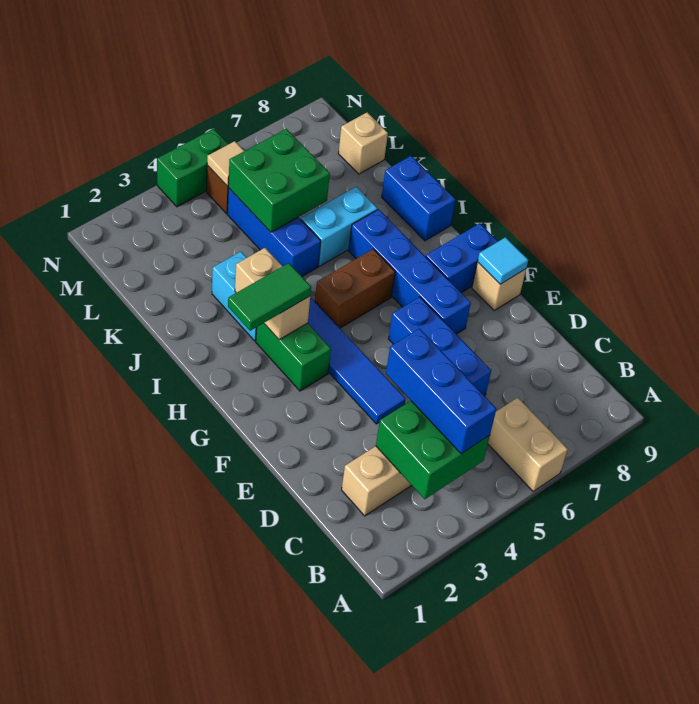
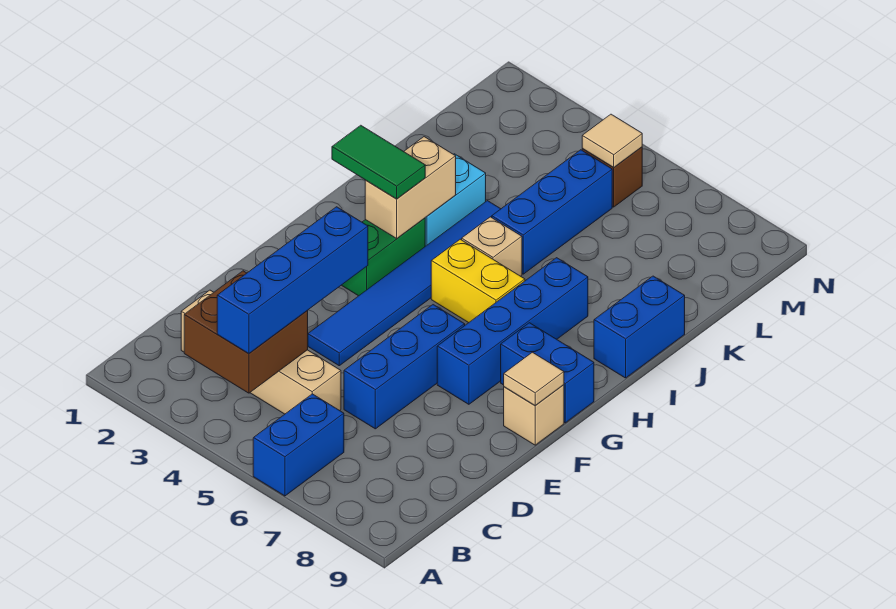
tan 1x2 brick [488,398,568,491] -> blue 1x2 brick [253,394,344,496]
green 2x2 brick [376,401,490,499] -> brown 2x2 brick [184,271,308,393]
blue 1x3 brick [386,329,496,454] -> blue 1x4 brick [217,207,368,354]
cyan 1x1 tile [477,237,528,284] -> tan 1x1 tile [504,352,564,406]
brown 1x2 brick [315,249,395,328] -> yellow 1x2 brick [431,239,525,323]
cyan 1x2 brick [301,187,378,266] -> none
green 2x2 brick [228,129,330,232] -> none
tan 1x1 brick [338,112,388,174] -> tan 1x1 brick moved to [462,217,522,276]
green 1x2 brick [157,129,228,207] -> none

